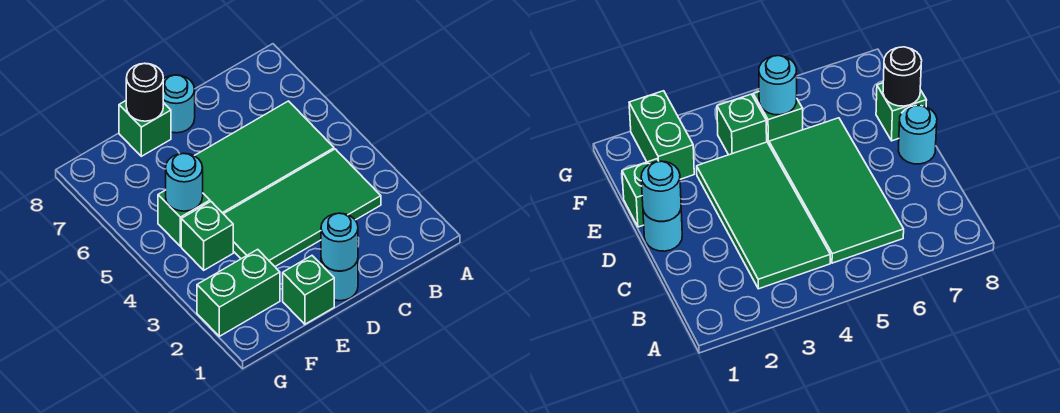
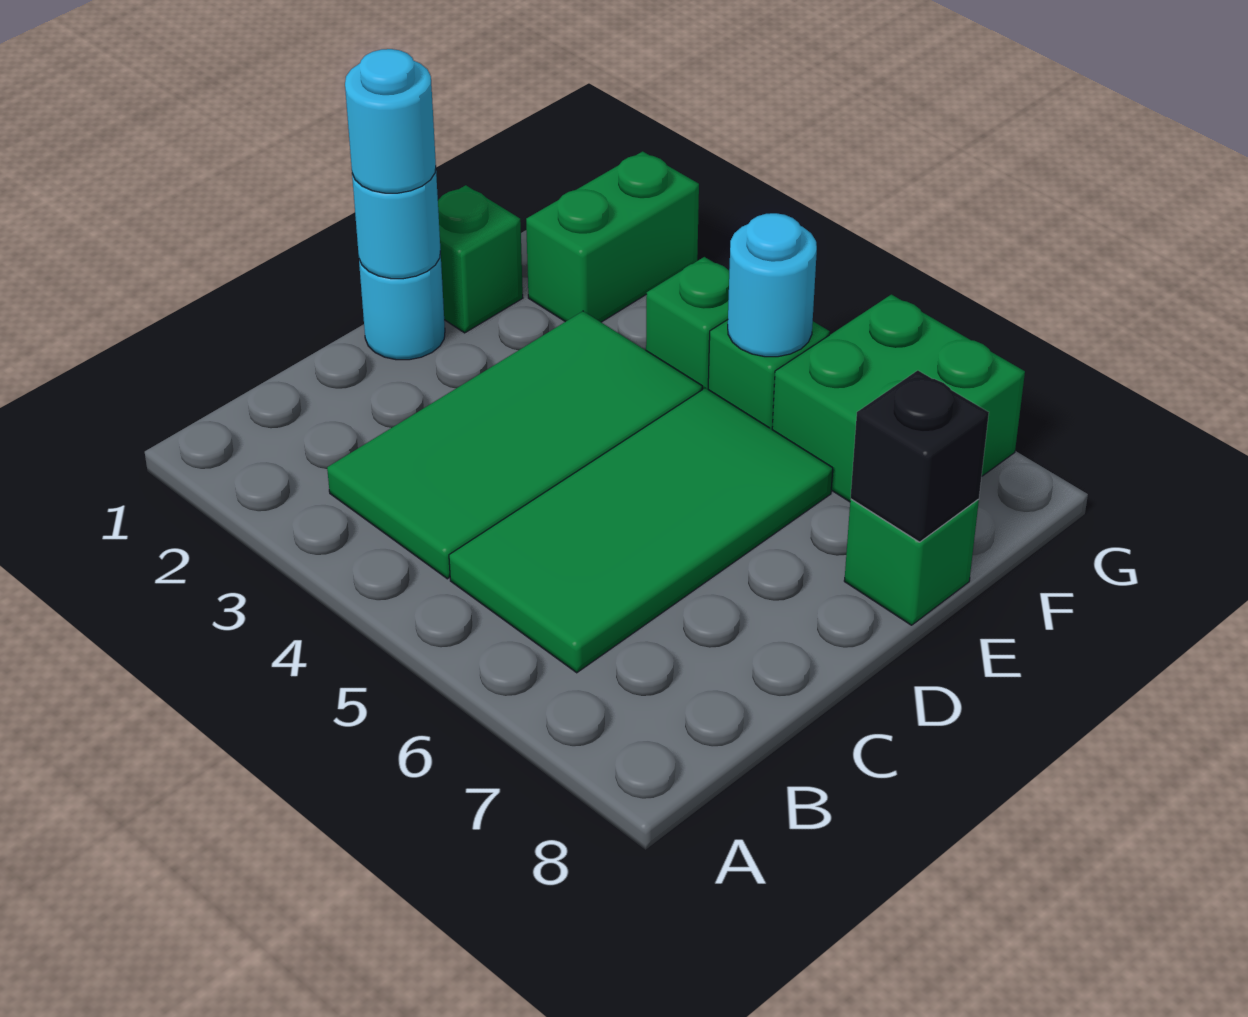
cyan 1x1 round brick [163,75,195,133] -> cyan 1x1 round brick moved to [345,49,436,193]
black 1x1 round brick [126,63,163,121] -> black 1x1 brick [850,370,989,542]
none -> green 2x2 brick [772,295,1025,502]

